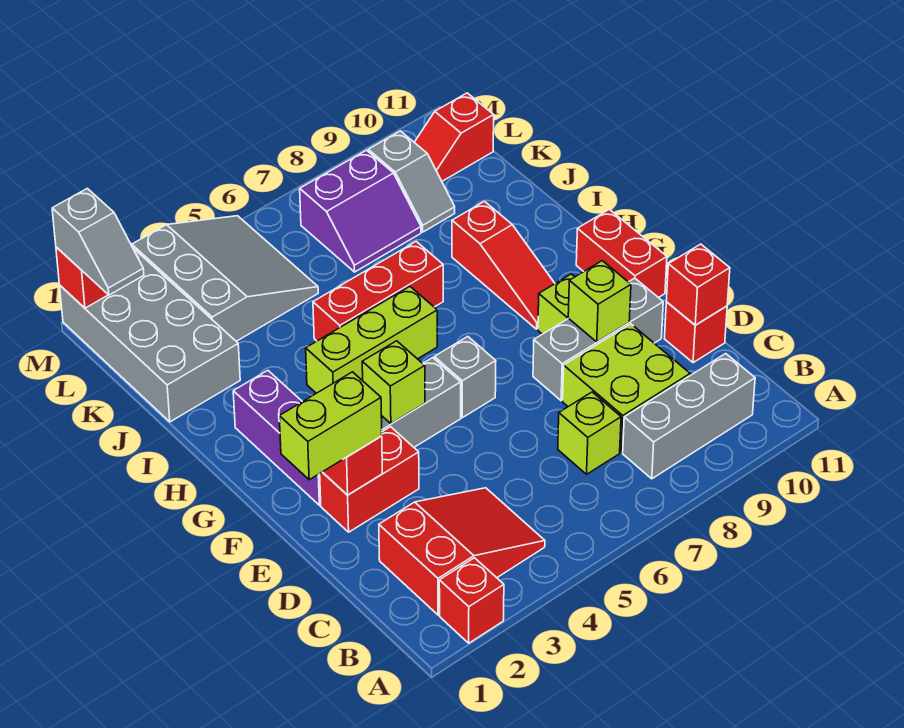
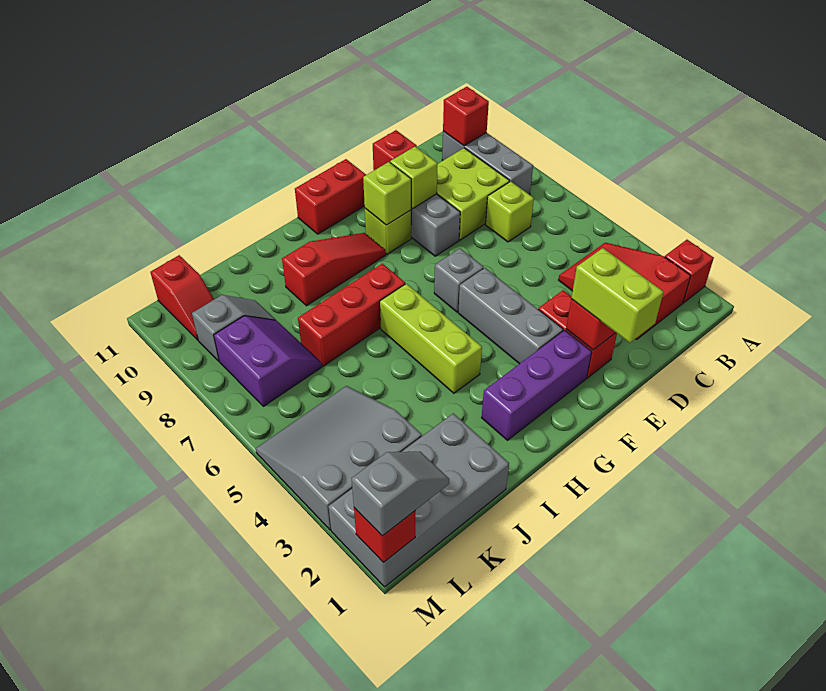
red 1x1 brick [666,244,730,325] -> red 1x1 brick moved to [443,87,489,146]
lime 1x1 brick [362,341,425,424] -> lime 1x1 brick moved to [363,162,411,225]
red 1x3 brick [313,242,443,341] -> red 1x3 brick turned to [298,264,405,366]

